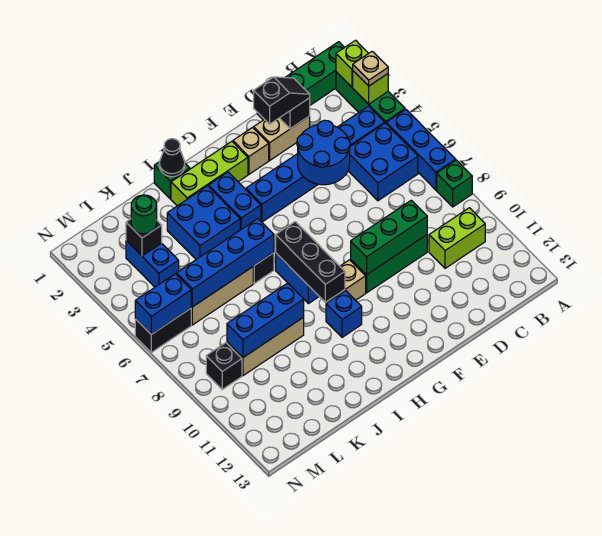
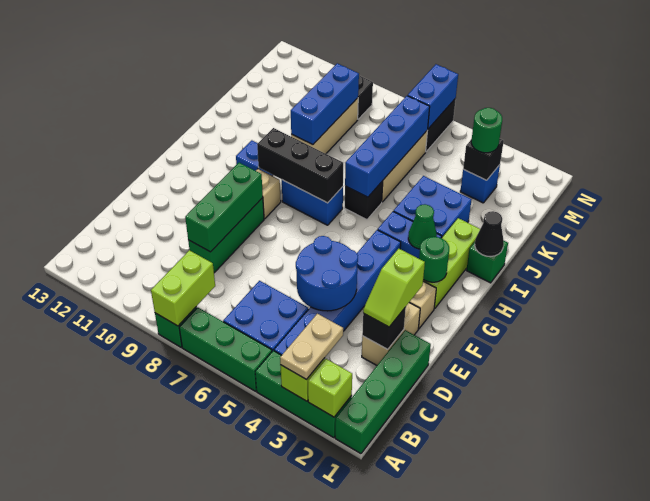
tan 1x1 plate [353,51,388,86] -> tan 1x2 plate [280,314,343,380]
blue 1x3 brick [386,109,456,190] -> green 1x3 brick [179,307,272,391]
lime 1x2 brick [429,208,485,268] -> lime 1x2 brick moved to [151,250,215,326]
black 1x2 slope [254,77,310,124] -> lime 1x2 slope [363,249,425,327]
none -> green 1x1 round brick [419,237,449,282]
none -> green 1x1 cone [408,204,437,249]
blue 1x2 brick [126,241,179,287] -> blue 1x1 brick [460,165,500,203]

